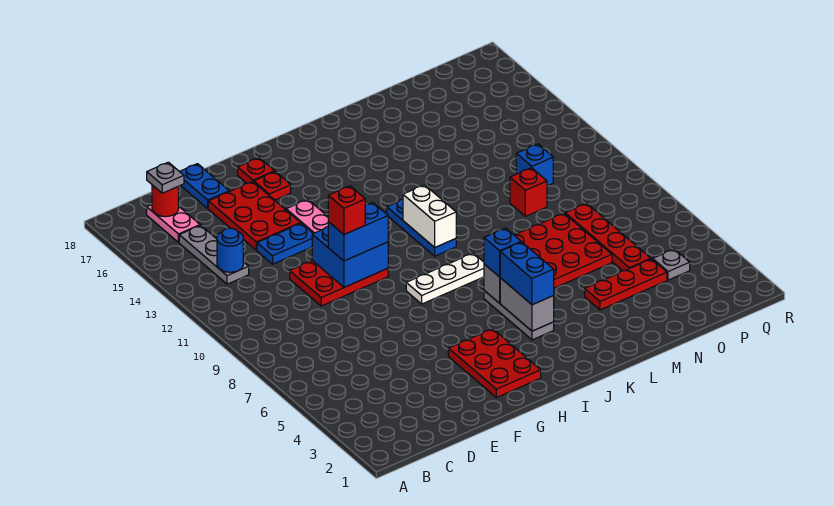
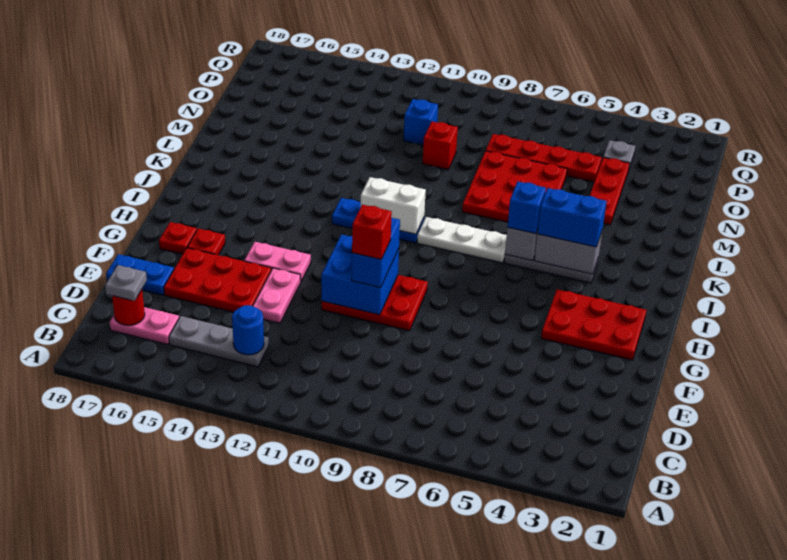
red 2x3 plate [290,261,388,306] -> red 2x3 plate turned to [322,275,428,331]
blue 1x2 plate [257,223,313,264] -> pink 1x2 plate [253,268,301,323]
white 1x3 plate [406,253,484,304] -> white 1x3 plate turned to [417,217,507,263]

